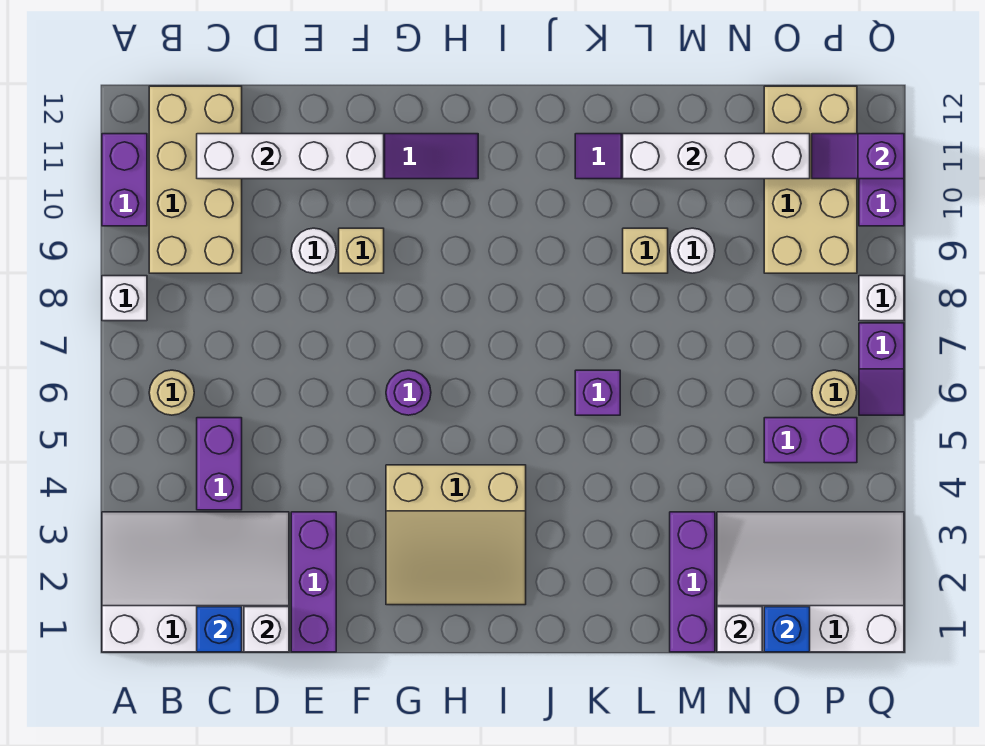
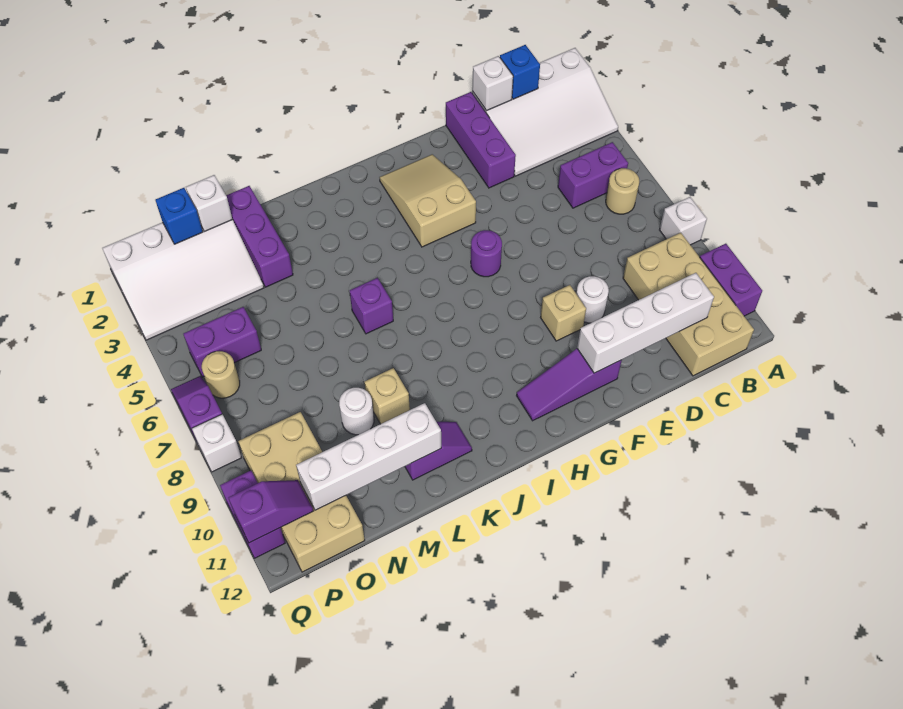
purple 1x2 brick [197,418,242,510] -> purple 1x2 brick turned to [558,142,628,208]
tan 3x3 slope [386,465,526,605] -> tan 2x3 slope [380,154,476,247]

